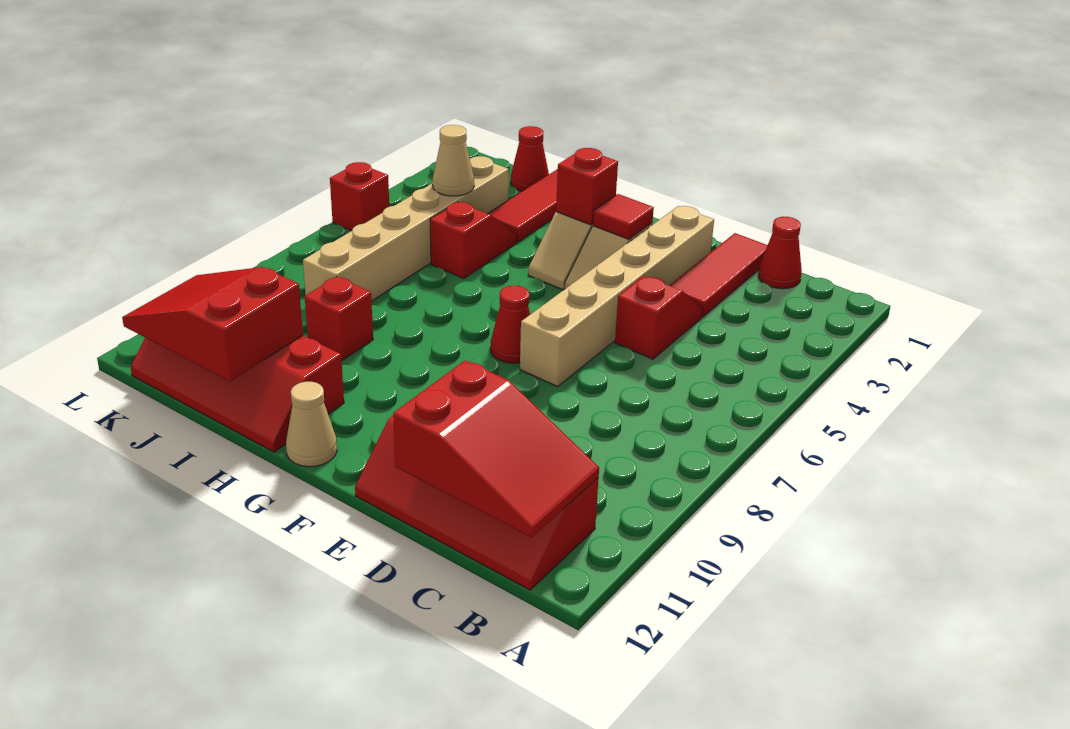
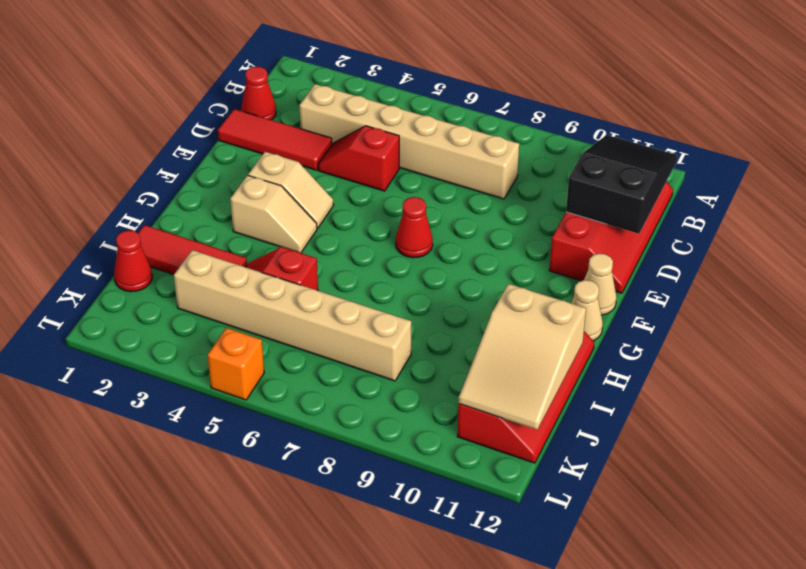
red 2x3 slope [393,360,599,537] -> black 2x3 slope [566,135,678,234]
tan 1x6 brick [520,206,714,387] -> tan 1x6 brick moved to [299,84,519,199]
red 1x1 tile [593,194,654,239] -> none
red 1x1 brick [556,148,618,225] -> none
red 1x1 brick [305,277,373,360] -> none
red 2x3 slope [122,267,303,381] -> tan 2x3 slope [458,284,586,430]
tan 1x1 cone [433,125,474,196] -> tan 1x1 cone moved to [584,254,617,315]
red 1x1 brick [330,162,389,231] -> orange 1x1 brick [208,328,264,400]

